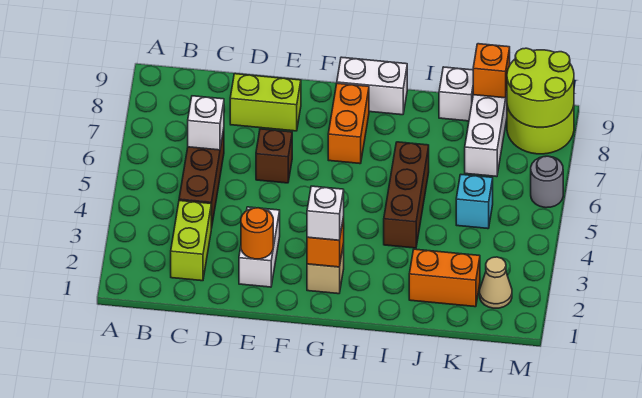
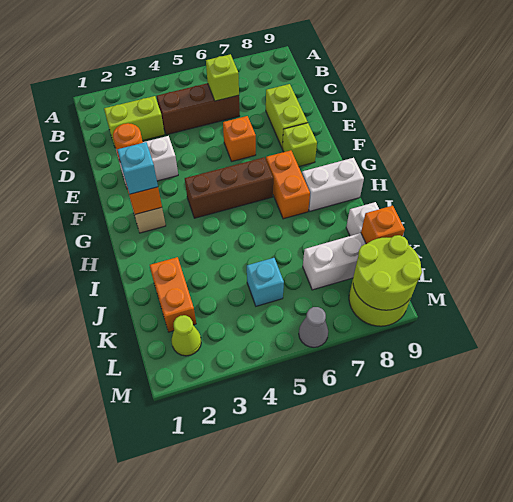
white 1x1 brick [188,96,224,150] -> lime 1x1 brick [206,54,239,101]
brown 1x1 brick [256,129,292,183] -> orange 1x1 brick [223,116,256,161]
none -> lime 1x1 brick [282,123,317,167]
white 1x1 brick [307,186,344,240] -> cyan 1x1 brick [118,142,158,194]
orange 1x2 brick [328,83,369,164] -> orange 1x2 brick turned to [266,150,310,219]
white 1x2 brick [337,57,407,115] -> white 1x2 brick turned to [302,158,364,211]
brown 1x3 brick [384,142,429,248] -> brown 1x3 brick moved to [185,157,273,218]
tan 1x1 cone [480,257,512,308] -> lime 1x1 cone [171,315,201,356]
grey 1x1 round brick [531,156,563,208] -> grey 1x1 cone [299,307,328,347]

